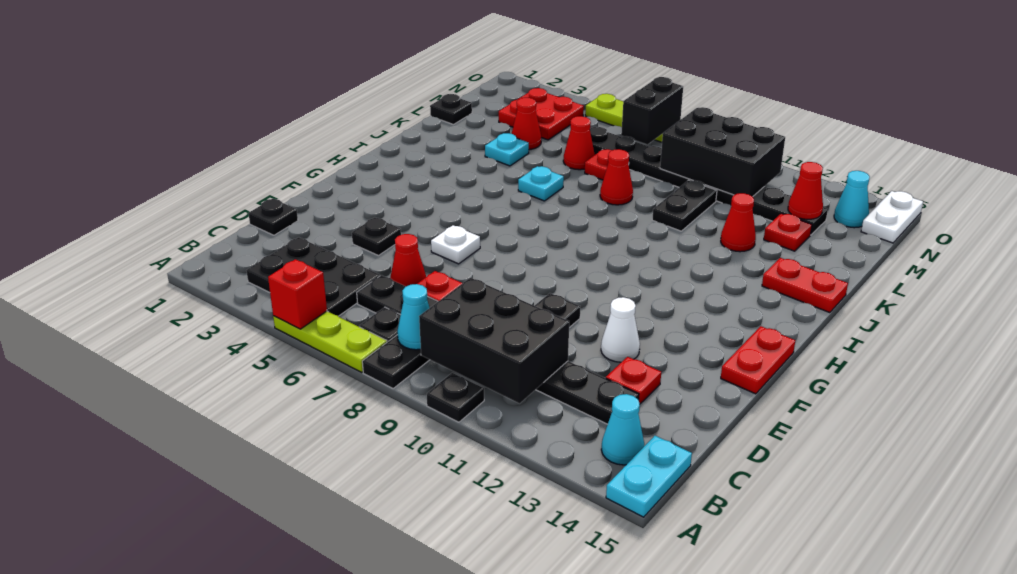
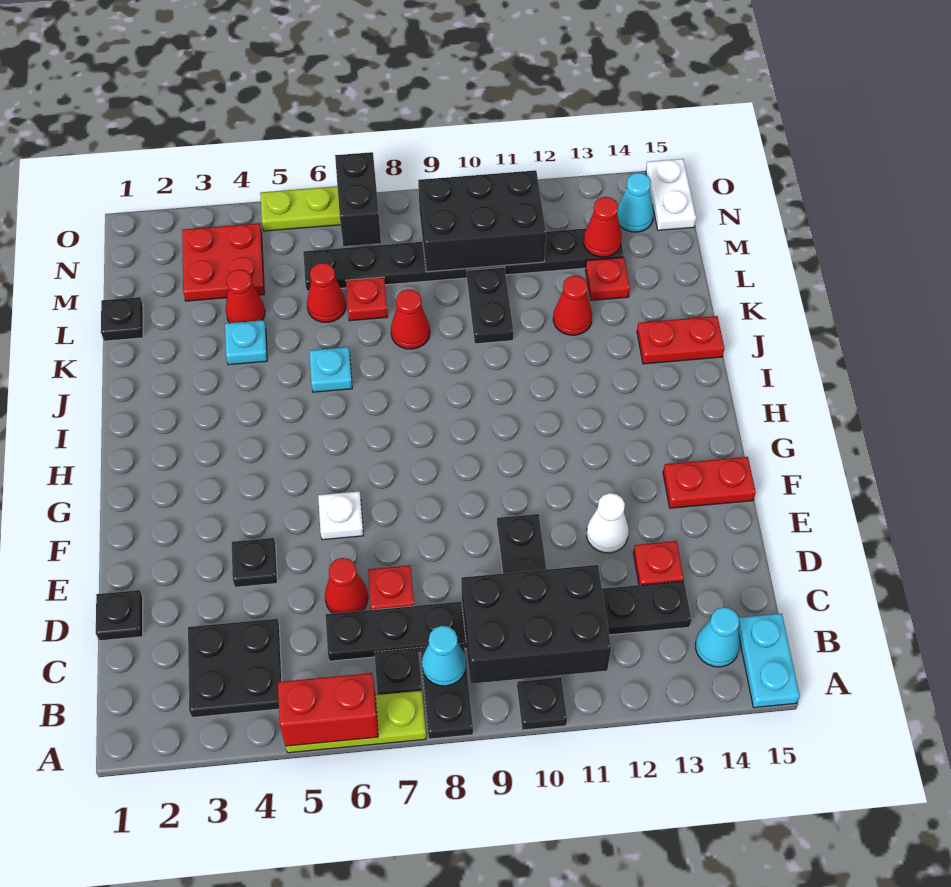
red 1x1 brick [268,259,327,329] -> red 1x2 brick [278,673,378,746]
black 2x3 plate [246,237,380,316] -> black 2x2 plate [188,619,282,717]
red 1x2 plate [721,326,795,394] -> red 1x2 plate turned to [663,457,756,508]

